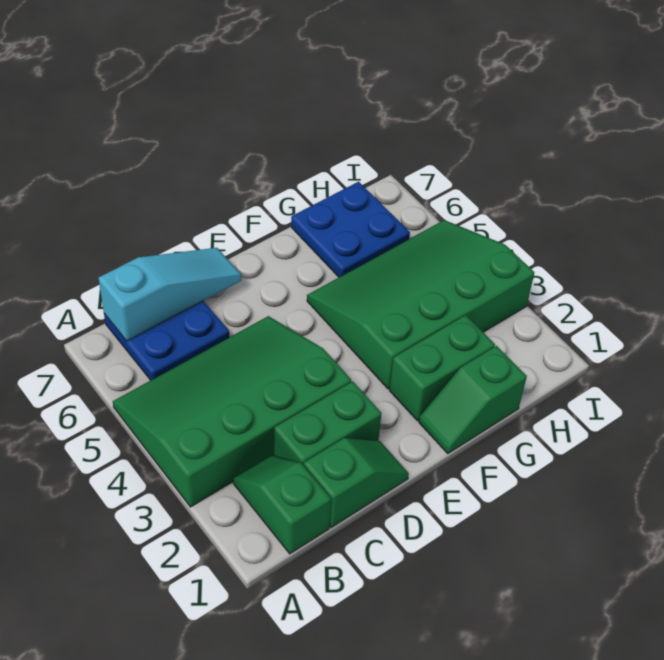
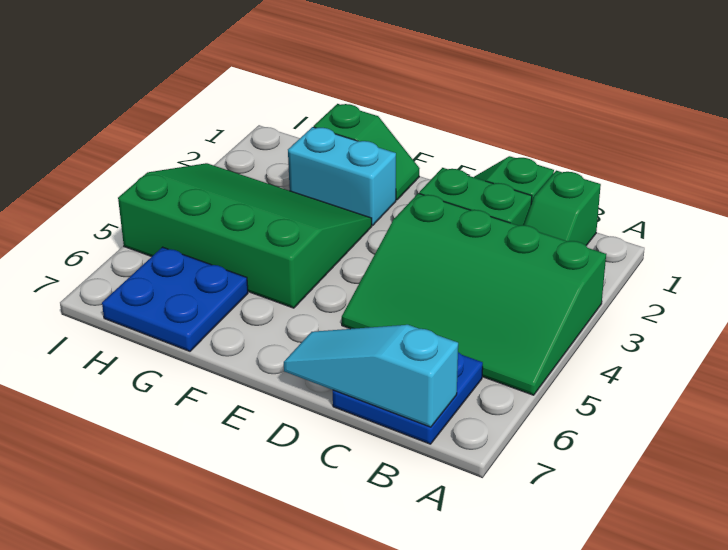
green 1x2 brick [390,315,495,421] -> cyan 1x2 brick [288,127,396,225]
green 3x4 slope [307,220,534,389] -> green 3x4 slope turned to [118,163,372,308]

